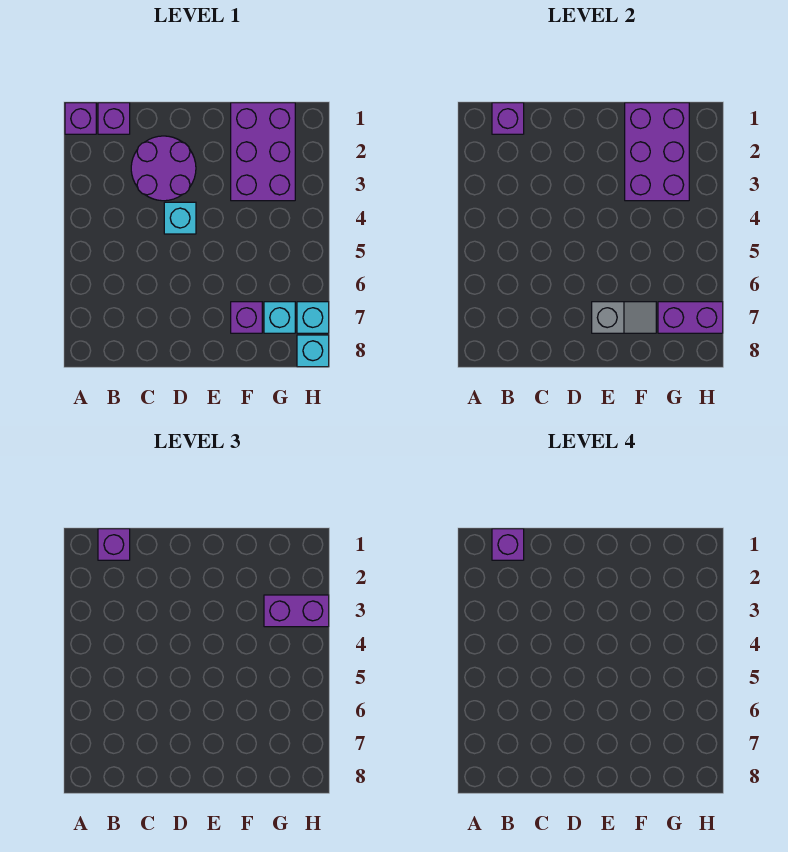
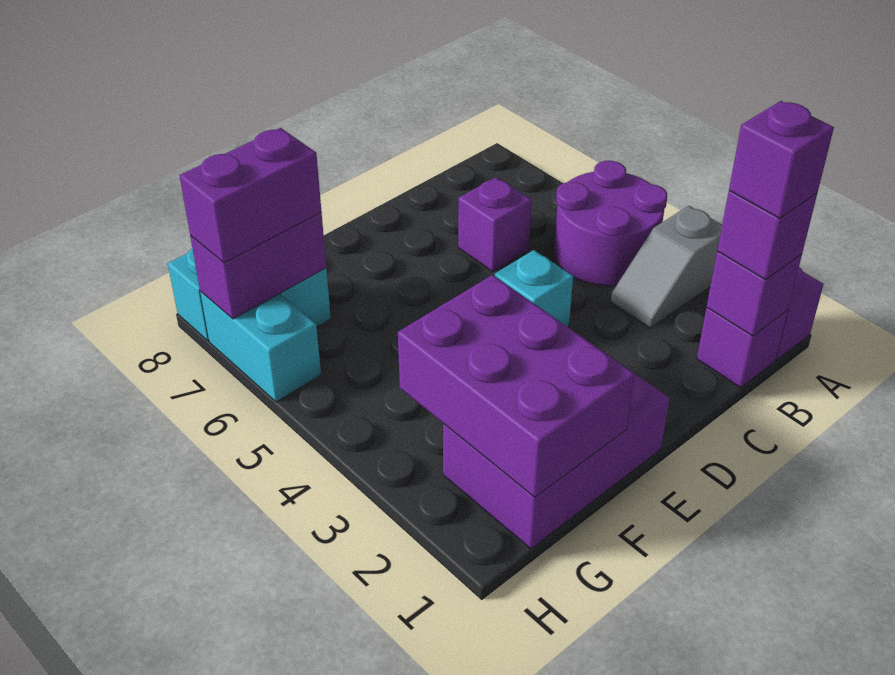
purple 2x2 round brick [131,136,196,201] -> purple 2x2 round brick moved to [554,161,667,286]
grey 1x2 slope [592,302,656,333] -> grey 1x2 slope moved to [611,206,722,328]
purple 2x3 brick [231,103,295,201] -> purple 2x3 brick turned to [443,374,670,549]
purple 1x1 brick [231,302,262,333] -> purple 1x1 brick moved to [458,177,532,271]
purple 1x2 brick [264,595,329,627] -> purple 1x2 brick moved to [179,128,322,263]
cyan 1x1 brick [297,302,329,333] -> cyan 1x2 brick [200,291,321,402]

